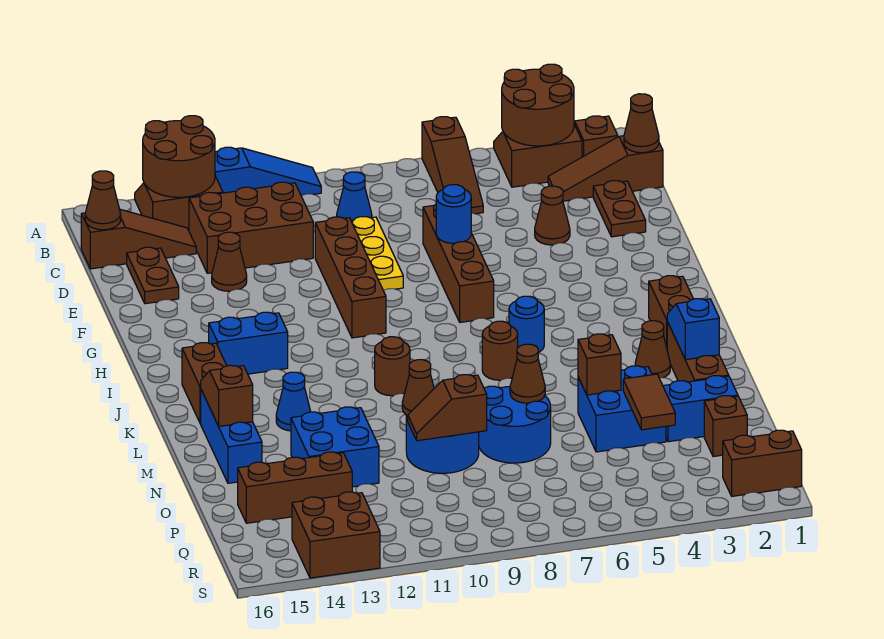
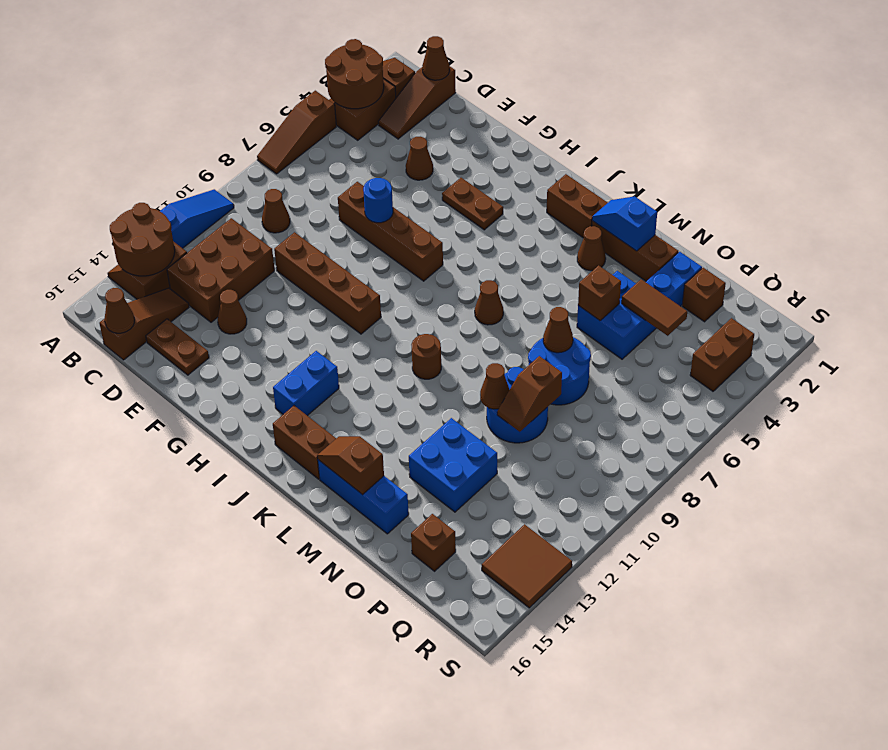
brown 1x3 slope [422,117,483,214] -> brown 1x3 slope turned to [257,91,336,174]
blue 1x1 cone [337,172,372,221] -> brown 1x1 cone [262,189,290,233]
brown 1x2 plate [593,181,646,237] -> brown 1x2 plate moved to [442,178,503,230]
yellow 1x3 plate [351,217,403,290] -> none
blue 1x1 round brick [509,296,544,353] -> none
brown 1x1 round brick [482,321,518,380] -> brown 1x1 cone [475,280,503,325]
blue 1x1 cone [276,372,311,431] -> none
brown 1x3 brick [238,452,352,523] -> brown 1x1 brick [411,514,456,571]
brown 1x2 brick [723,430,802,496] -> brown 1x2 brick moved to [690,318,754,391]
brown 2x2 brick [292,492,380,578] -> brown 2x2 tile [482,524,572,608]

